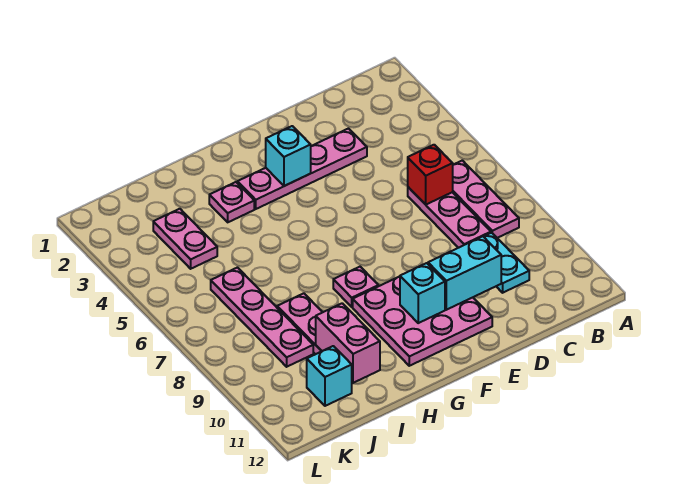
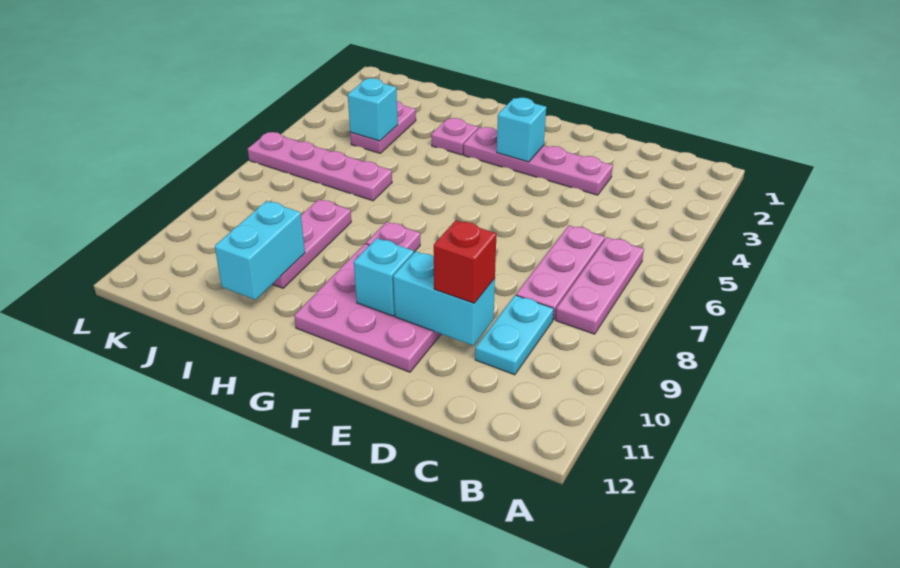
red 1x1 brick [408,145,453,205] -> red 1x1 brick moved to [434,220,496,303]
pink 1x2 brick [316,303,380,383] -> cyan 1x2 brick [215,201,305,300]
pink 1x4 plate [211,268,313,367] -> pink 1x4 plate turned to [248,132,392,201]
cyan 1x1 brick [307,346,352,406] -> cyan 1x1 brick moved to [348,78,398,141]

